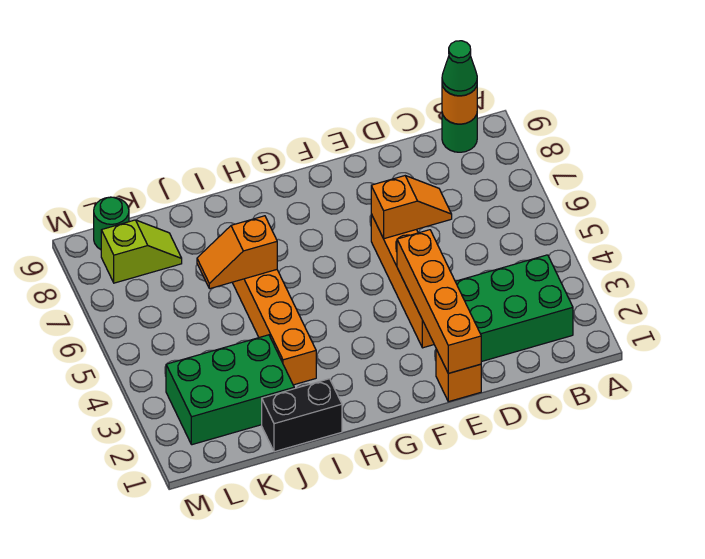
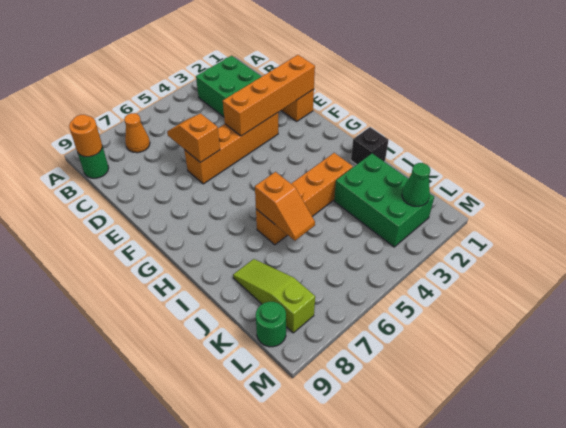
none -> orange 1x1 cone [124,113,150,153]
green 1x1 cone [442,41,477,96] -> green 1x1 cone moved to [402,163,430,206]
black 1x2 brick [262,379,342,452] -> black 1x1 brick [351,127,388,165]
lime 1x2 slope [101,220,182,283] -> lime 1x3 slope [233,259,315,333]

